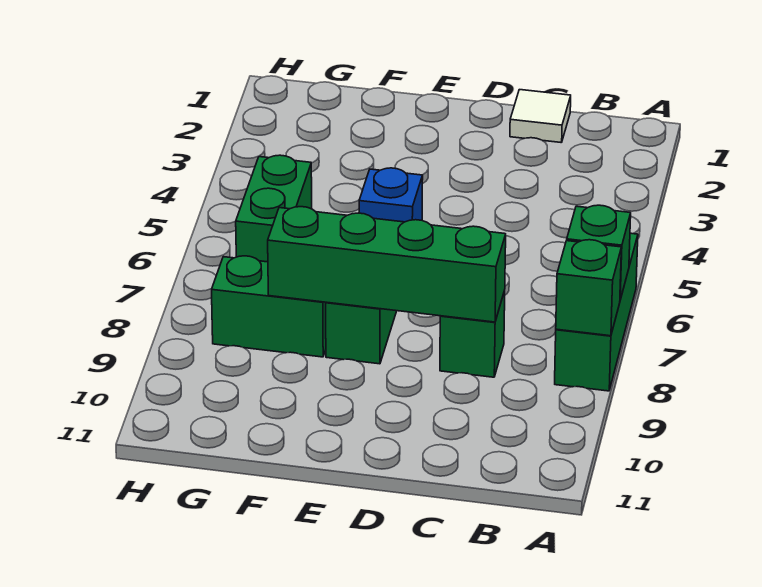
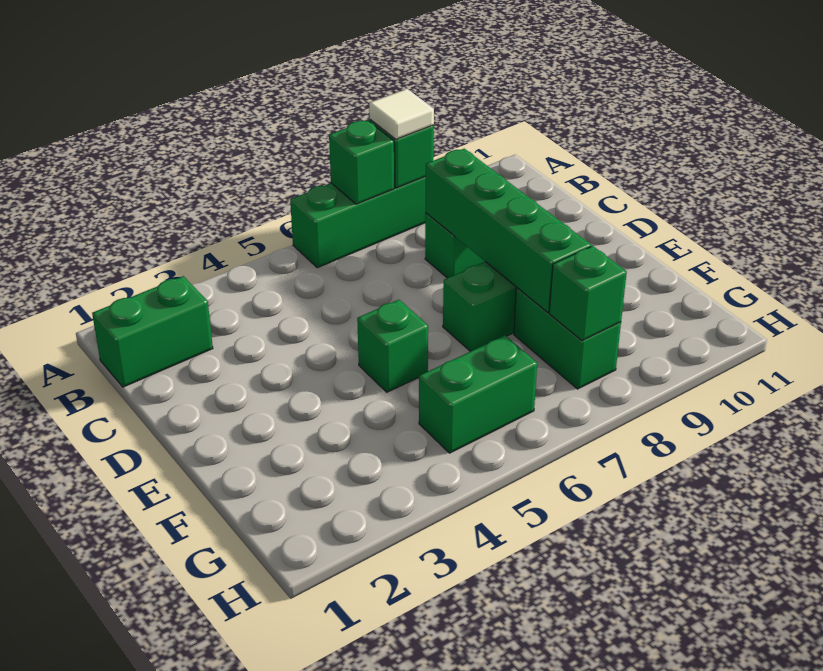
none -> green 1x2 brick [92,276,213,387]
white 1x1 tile [510,90,571,143] -> white 1x1 tile moved to [369,89,434,139]
blue 1x1 brick [359,168,423,222] -> green 1x1 brick [357,300,428,392]
none -> green 1x1 brick [549,246,627,341]

